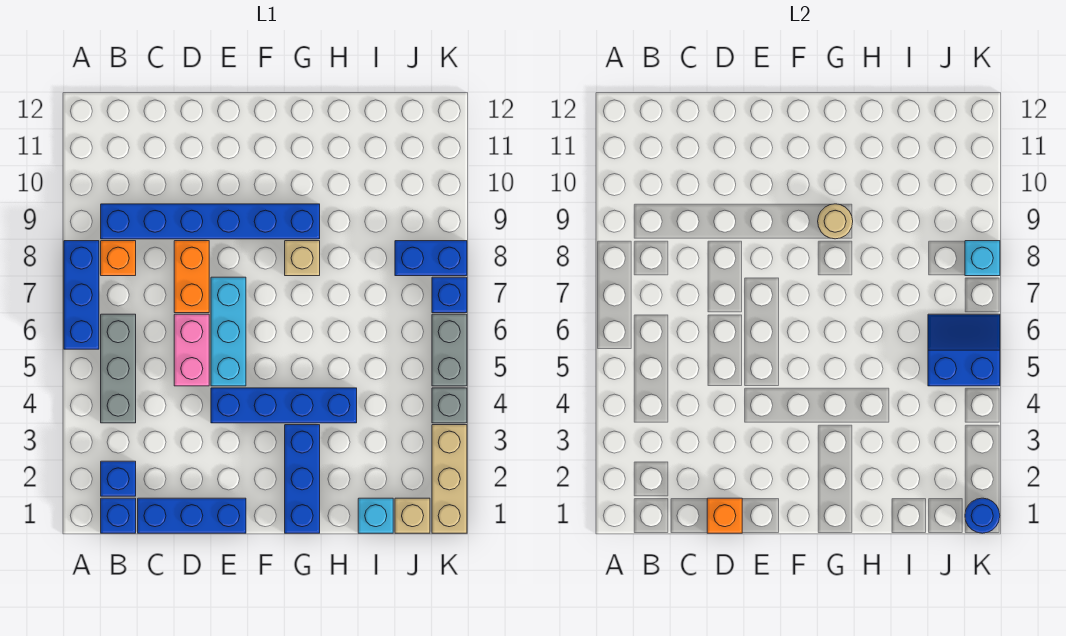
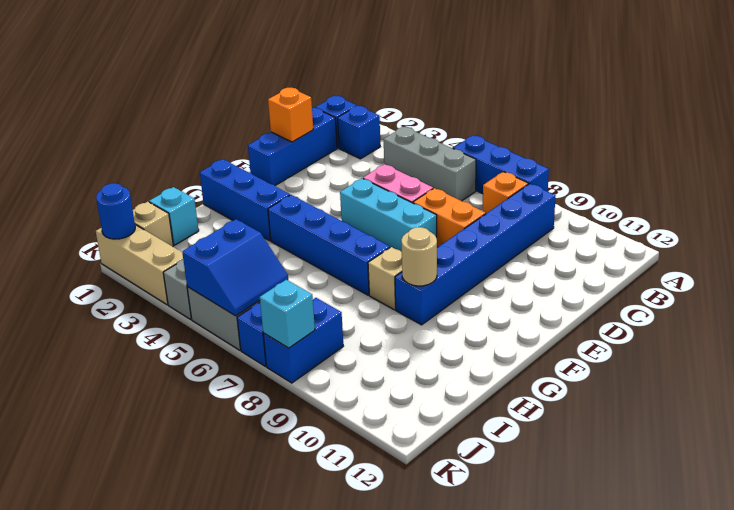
blue 1x4 brick [211,388,357,423] -> blue 1x4 brick turned to [268,195,390,295]

